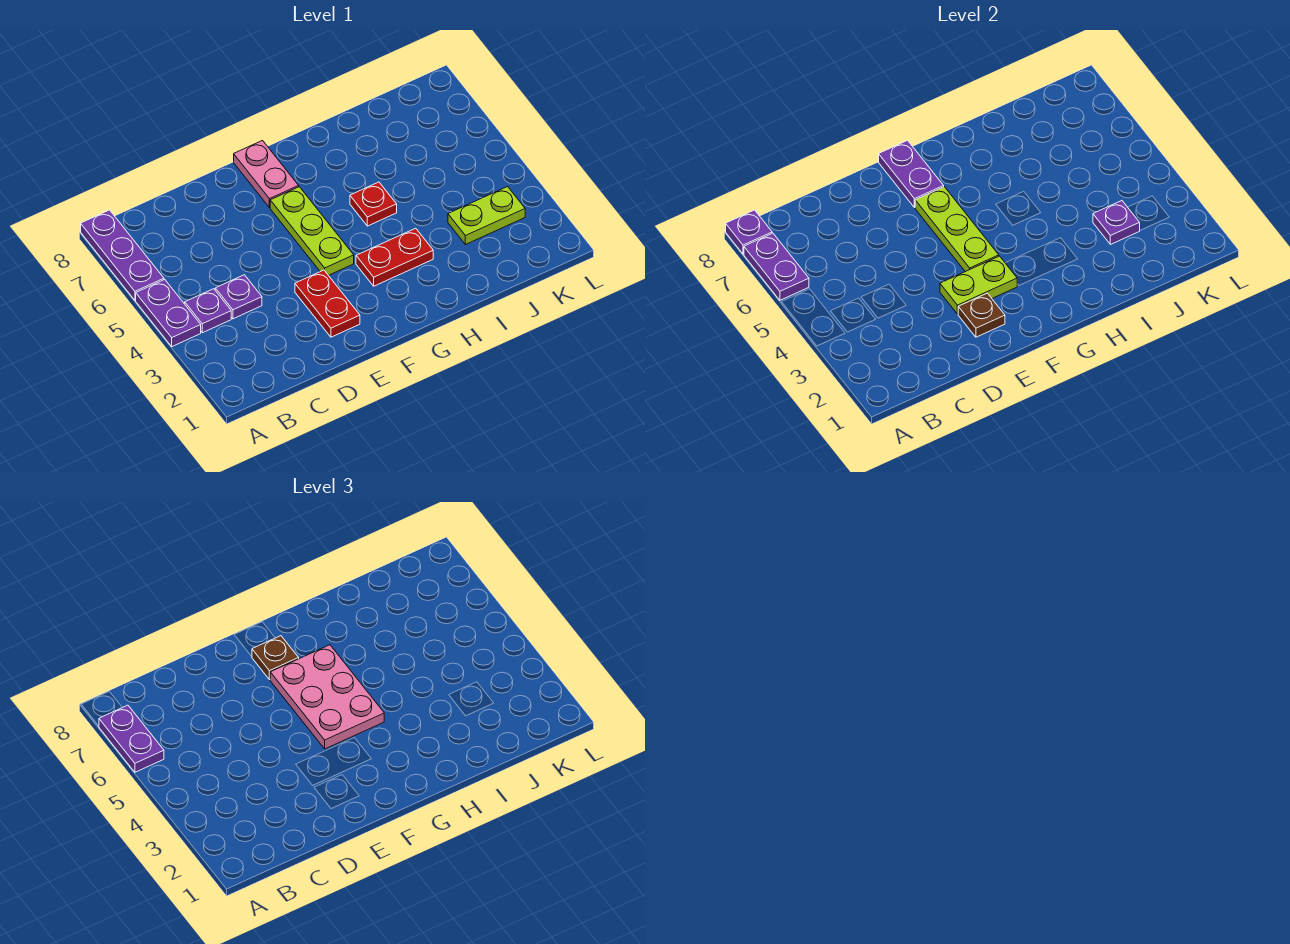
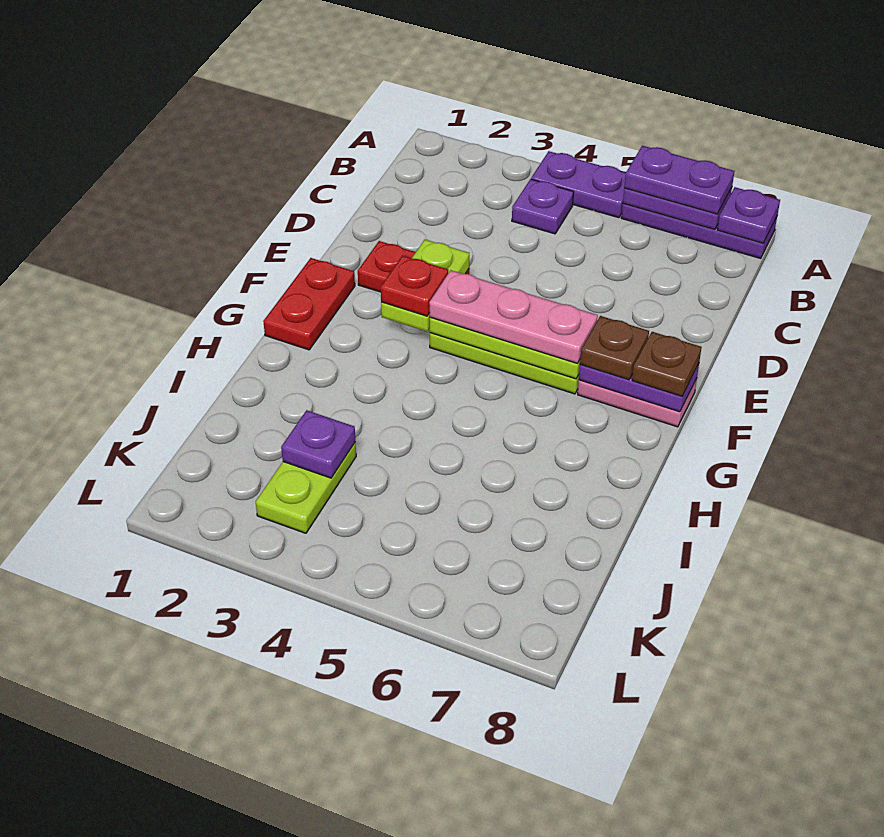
purple 1x1 plate [215,275,262,319] -> none
brown 1x1 plate [958,293,1005,337] -> brown 1x1 plate moved to [632,332,702,396]
pink 2x3 plate [270,645,384,749] -> pink 1x3 plate [429,270,598,363]
red 1x2 plate [356,228,433,286] -> red 1x2 plate moved to [263,258,355,350]
red 1x1 plate [350,182,397,226] -> red 1x1 plate moved to [381,255,448,316]

